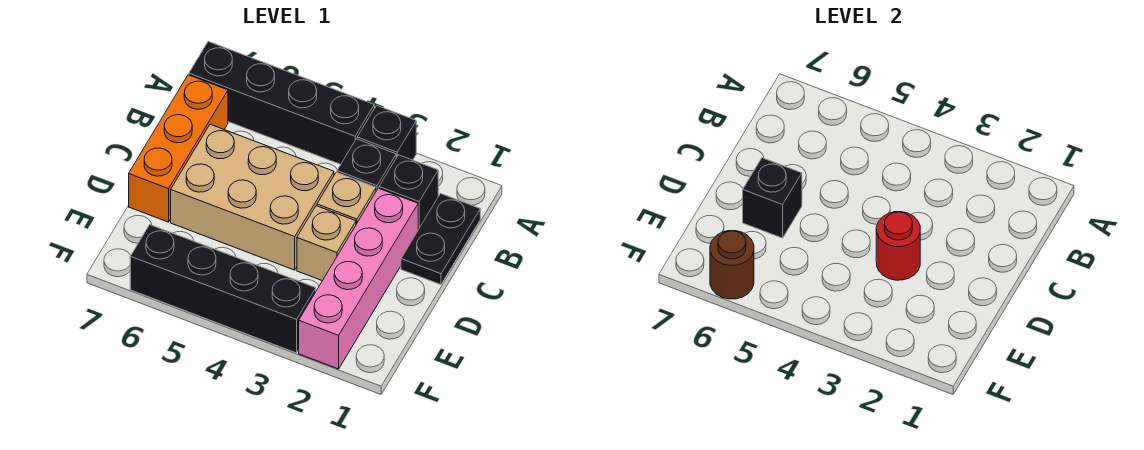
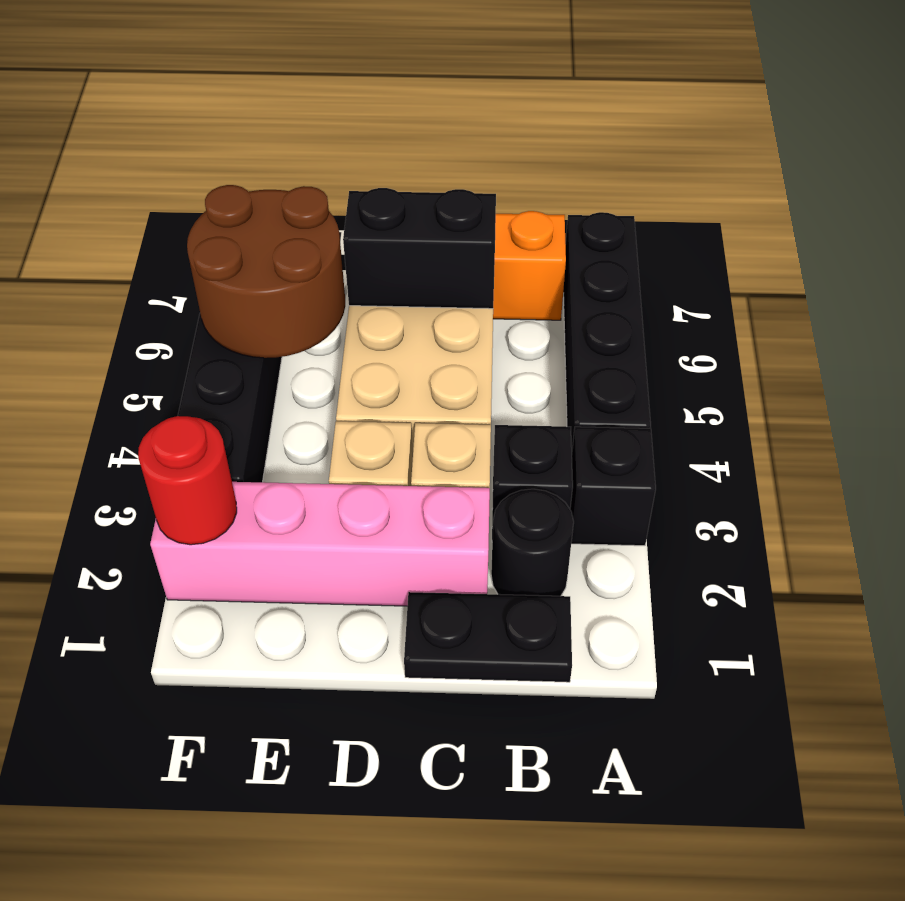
black 1x1 brick [379,155,438,229] -> black 1x1 round brick [491,489,574,596]
red 1x1 round brick [876,212,920,280] -> red 1x1 round brick moved to [138,416,237,545]
black 1x1 brick [743,158,802,238] -> black 1x2 brick [343,188,496,309]
brown 1x1 round brick [710,231,754,299] -> brown 2x2 round brick [187,185,345,358]

